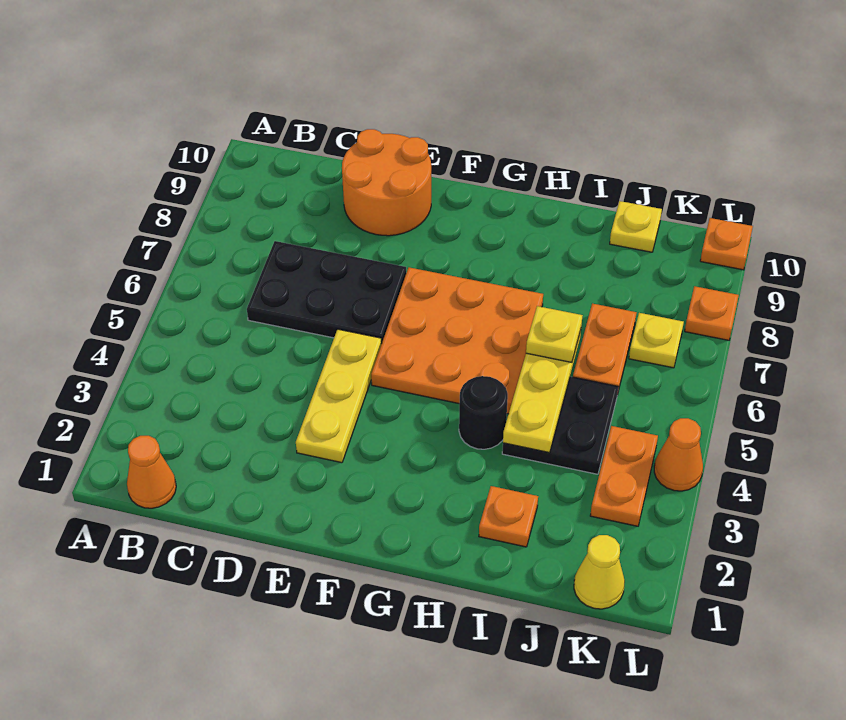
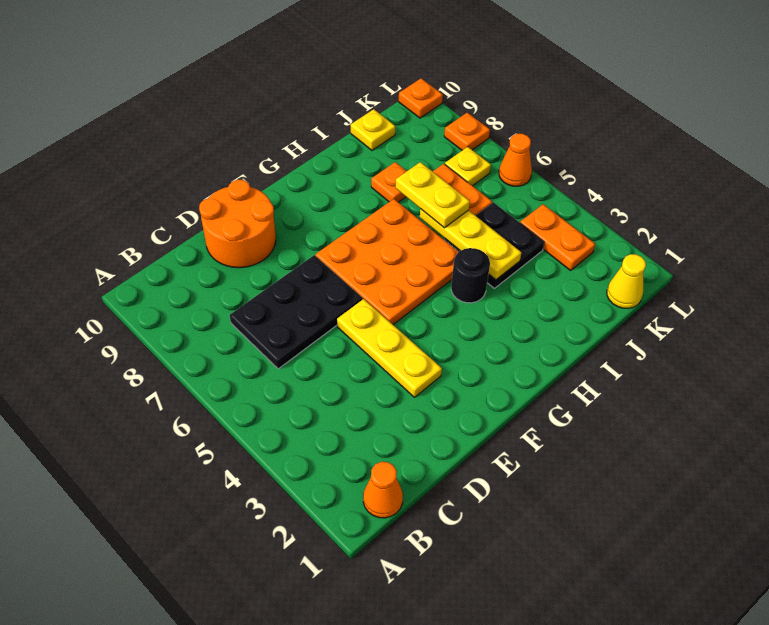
orange 1x1 plate [479,486,538,547] -> orange 1x1 plate moved to [371,162,407,202]
yellow 1x1 plate [526,306,583,362] -> yellow 1x2 plate [396,162,470,228]
orange 1x1 cone [654,418,703,491] -> orange 1x1 cone moved to [499,134,532,186]

